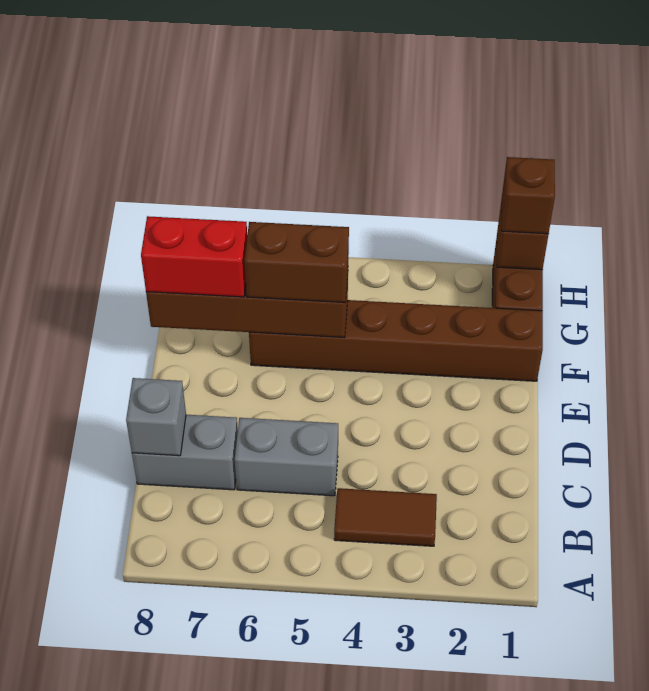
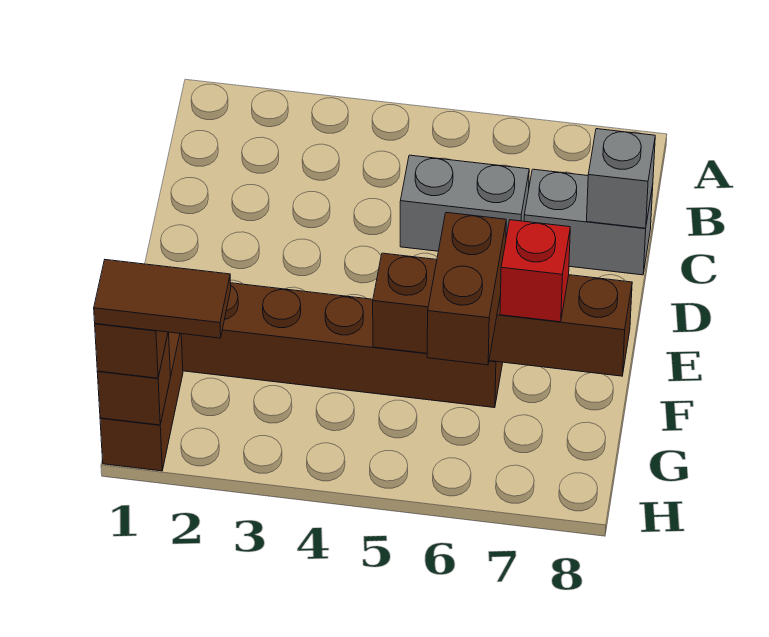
brown 1x2 tile [334,488,437,546] -> brown 1x2 tile moved to [94,260,231,338]
brown 1x2 brick [244,222,349,303] -> brown 1x2 brick turned to [427,212,506,365]
red 1x2 brick [141,216,247,297] -> red 1x1 brick [500,220,570,322]

